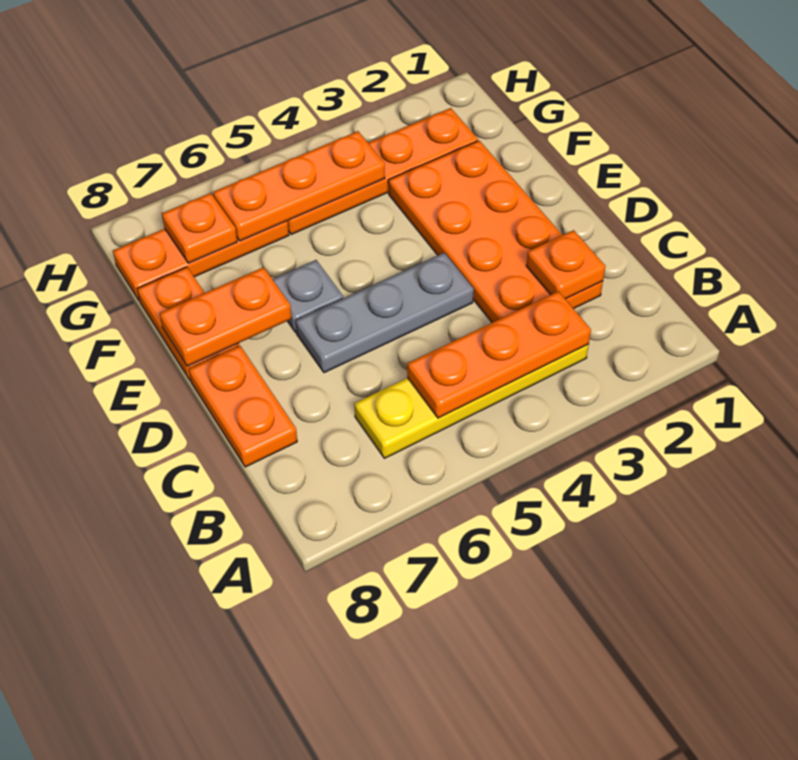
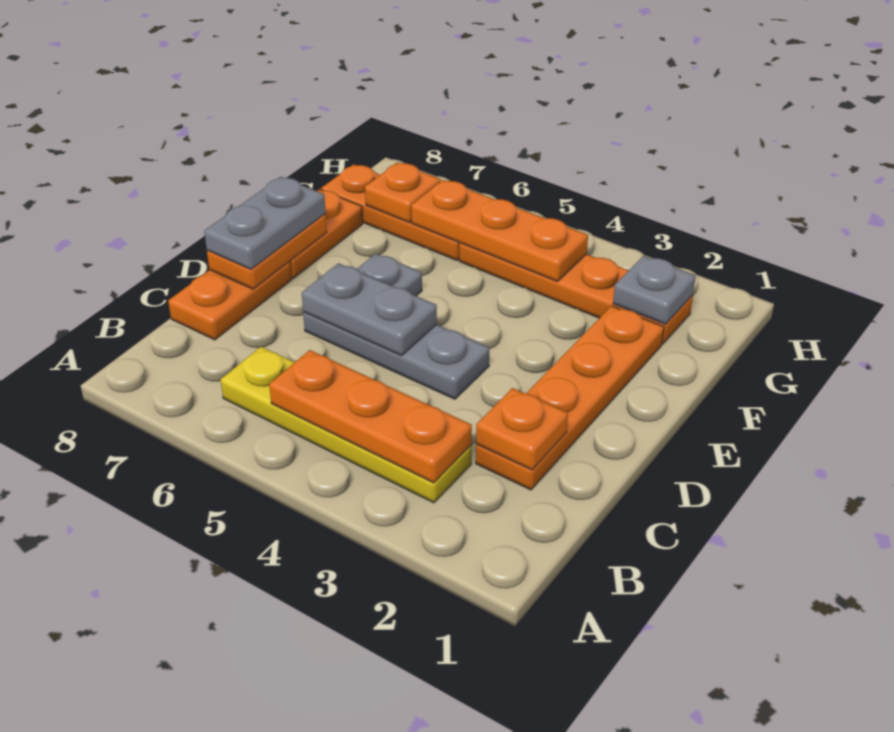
orange 2x4 plate [388,141,603,323] -> orange 1x4 plate [476,306,664,490]
none -> grey 1x2 plate [302,263,437,356]
none -> grey 1x2 plate [204,177,326,269]
orange 1x2 plate [160,267,292,366] -> orange 1x2 plate turned to [207,214,327,289]
none -> grey 1x1 plate [613,256,696,324]

